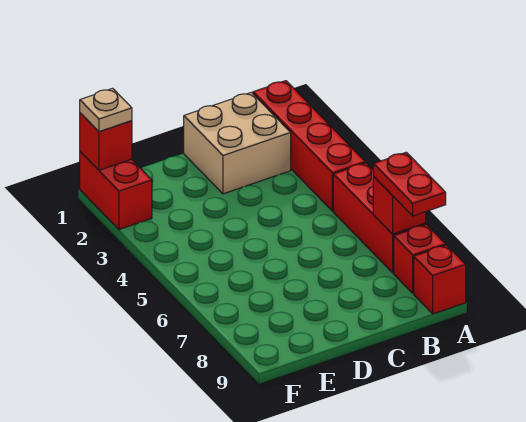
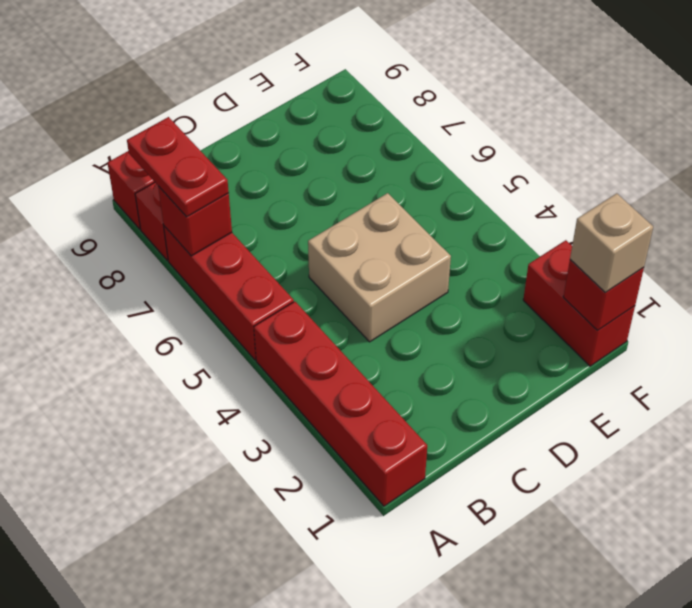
tan 2x2 brick [184,92,291,194] -> tan 2x2 brick moved to [308,193,451,342]
tan 1x1 plate [80,88,132,132] -> tan 1x1 brick [570,193,653,293]

